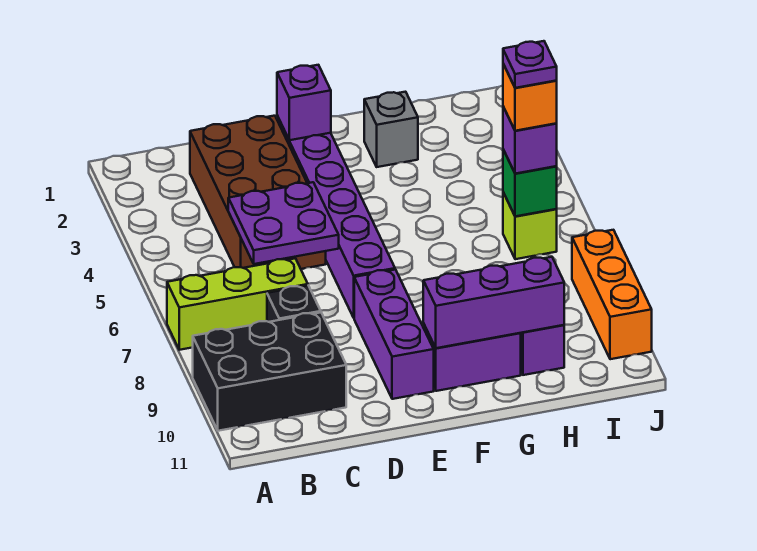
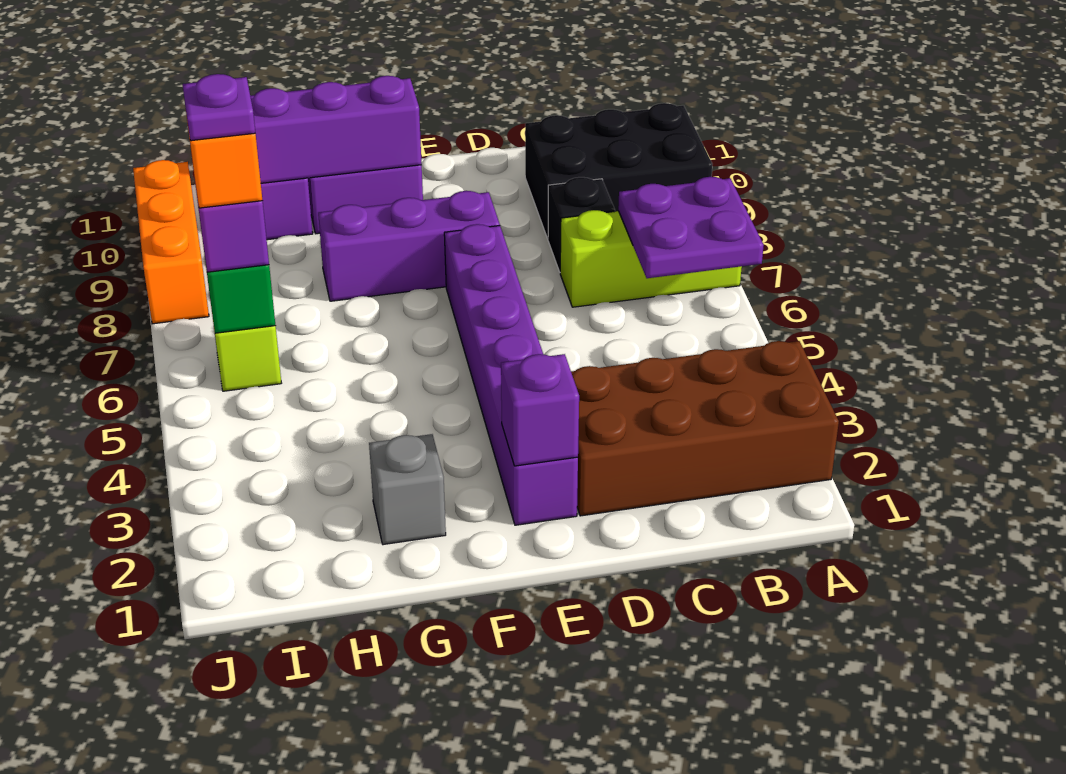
brown 2x4 brick [190,116,326,269] -> brown 2x4 brick turned to [571,341,839,516]
purple 2x2 plate [228,182,339,264] -> purple 2x2 plate moved to [618,177,764,278]
purple 1x3 brick [354,270,434,399] -> purple 1x3 brick turned to [318,191,500,301]

